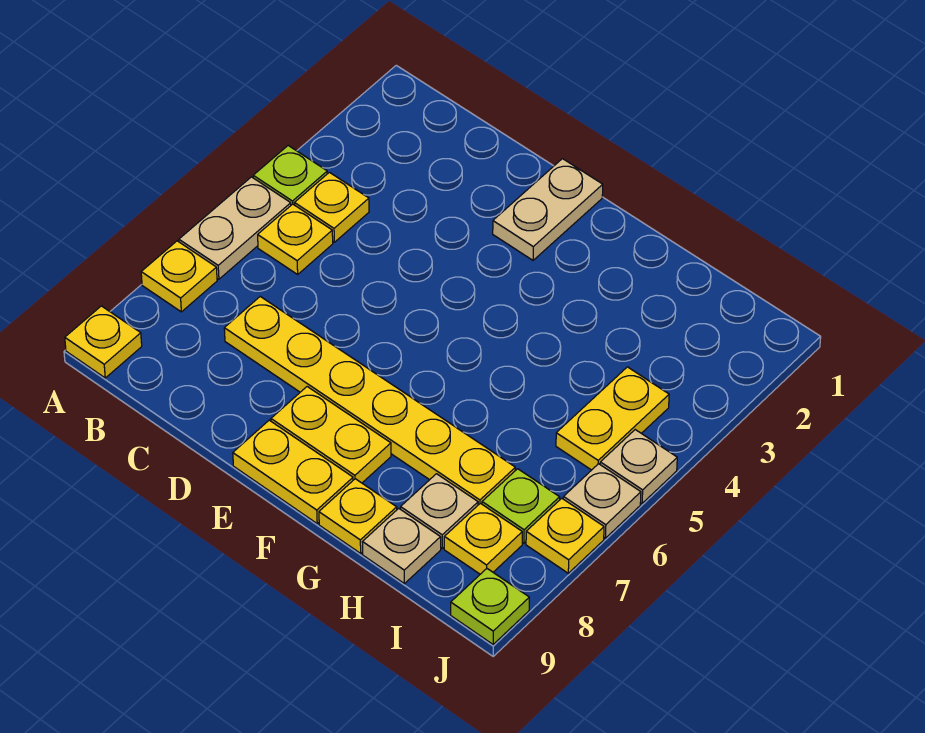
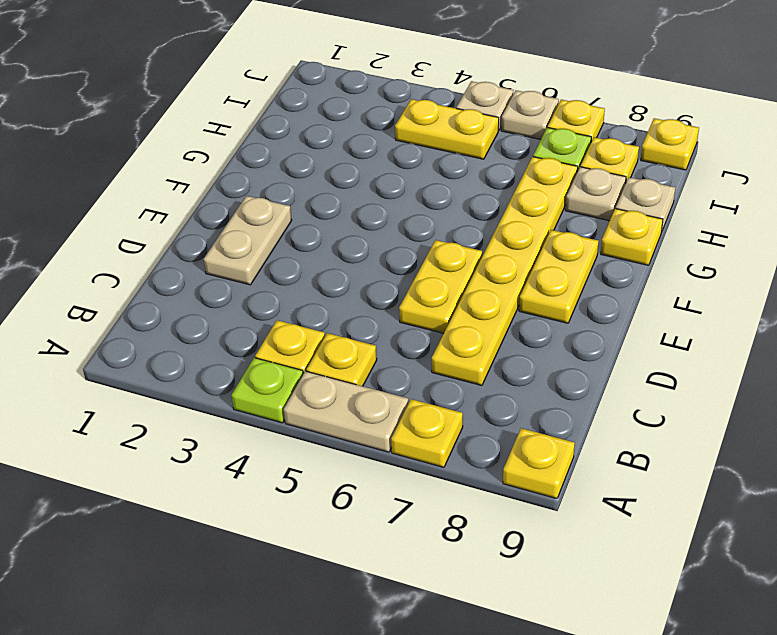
tan 1x2 plate [493,159,603,260] -> tan 1x2 plate turned to [204,196,292,285]
yellow 1x2 plate [233,420,353,523] -> yellow 1x2 plate moved to [399,240,482,333]
lime 1x1 plate [451,569,529,644] -> yellow 1x1 plate [641,118,699,170]

